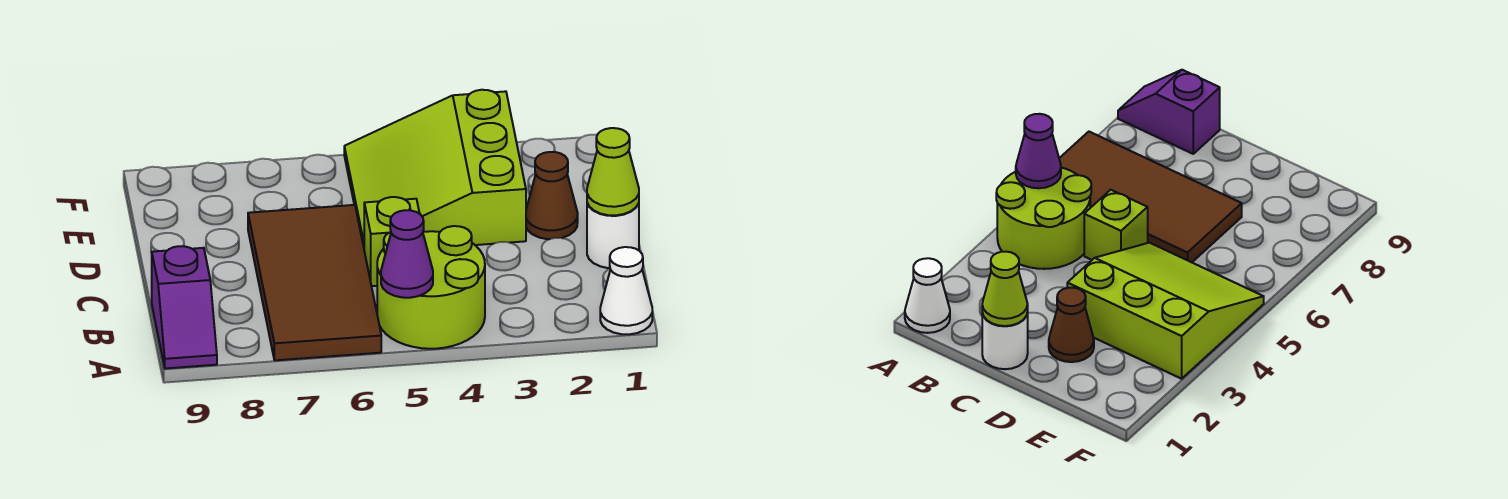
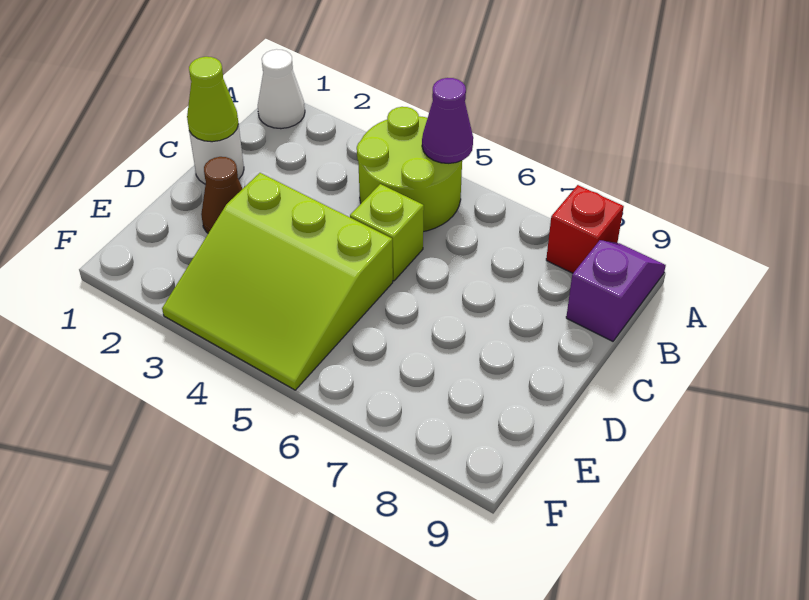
brown 2x4 tile [248,205,381,360] -> none
none -> red 1x1 brick [546,185,624,273]
lime 3x3 slope [344,90,526,247] -> lime 3x3 slope turned to [162,173,393,390]

